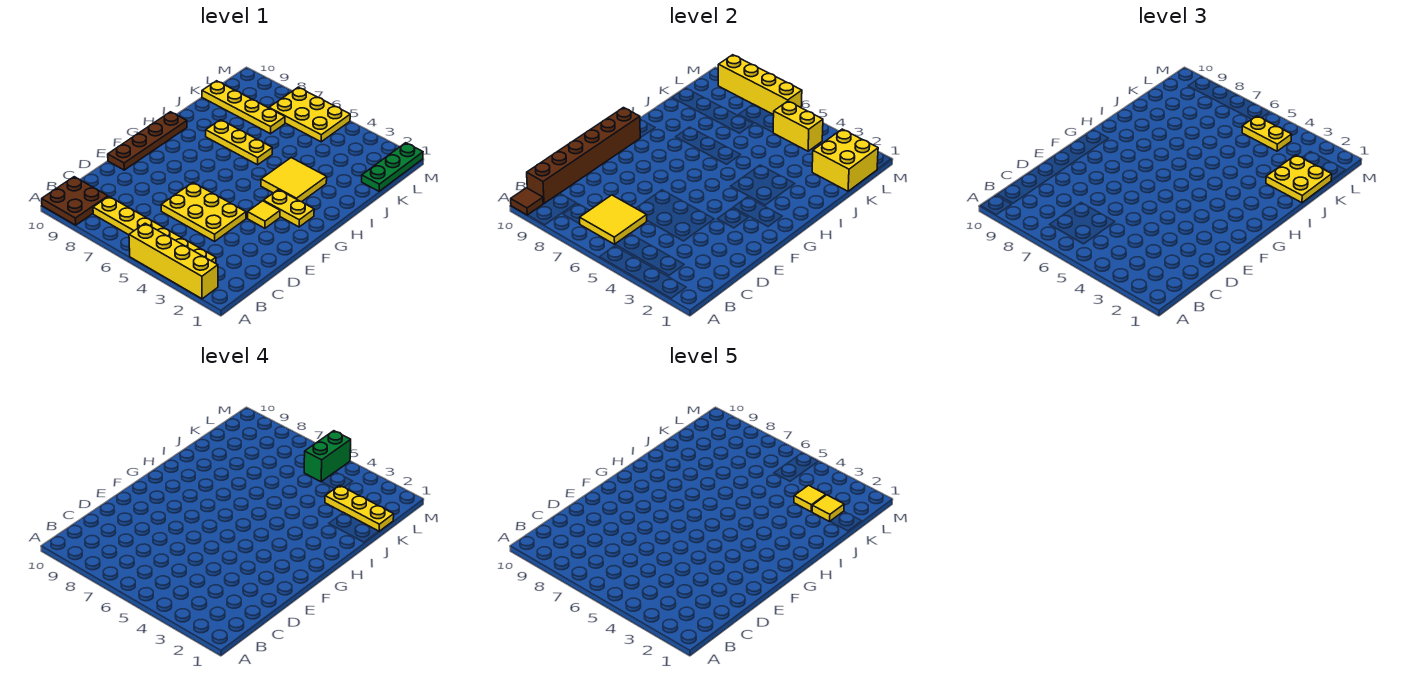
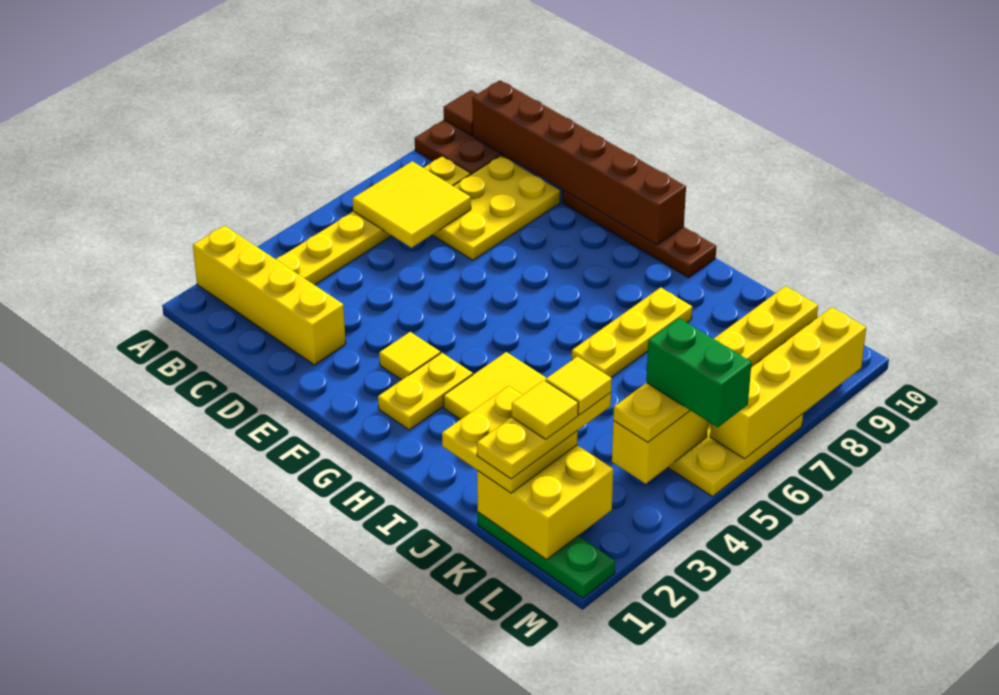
yellow 1x4 brick [129,223,218,299] -> yellow 1x4 brick turned to [193,226,346,365]
yellow 2x3 plate [161,183,246,241] -> yellow 2x3 plate moved to [432,156,560,260]

